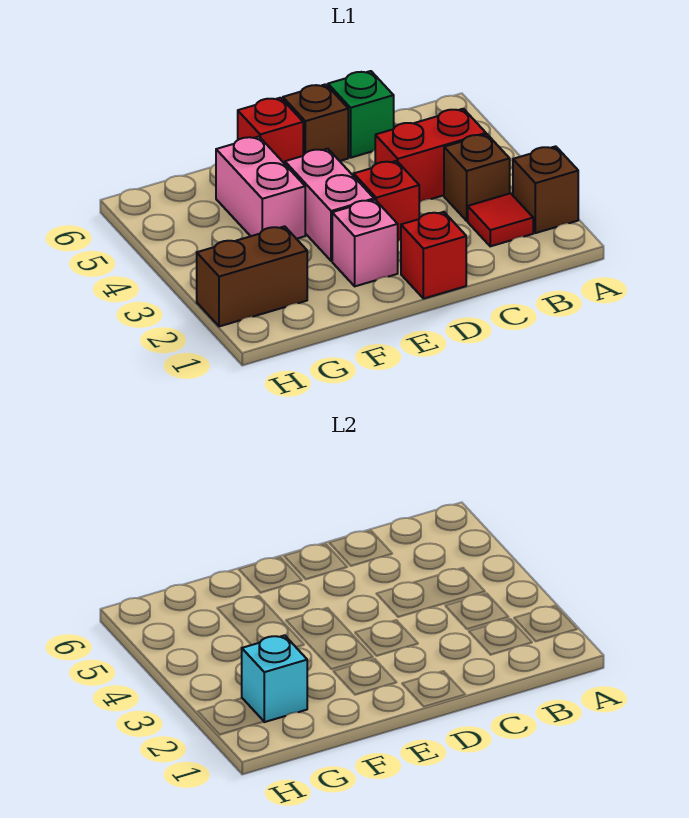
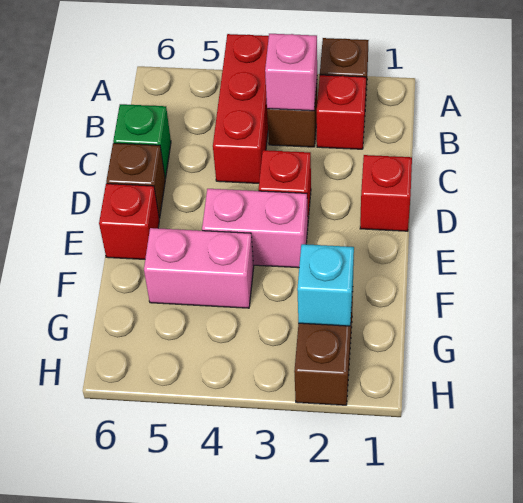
red 1x1 tile [468,193,533,246] -> red 1x1 brick [317,75,366,149]
red 1x2 brick [375,109,486,202] -> red 1x3 brick [213,34,269,183]
pink 1x1 brick [332,200,398,286] -> pink 1x1 brick moved to [265,34,317,111]

